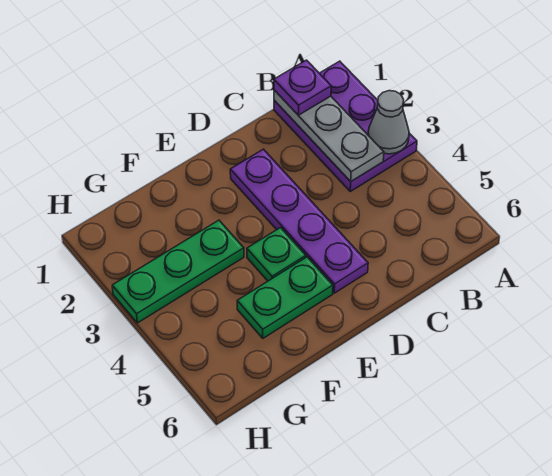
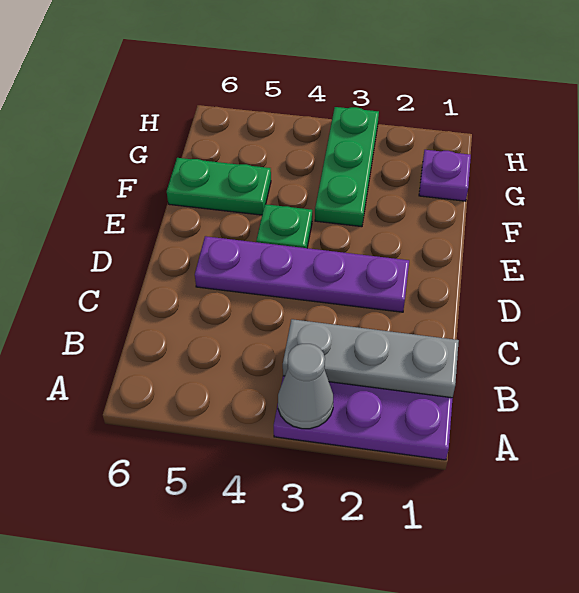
purple 1x1 plate [274,60,331,115] -> purple 1x1 plate moved to [419,150,471,201]
green 1x2 plate [237,257,333,338] -> green 1x2 plate turned to [167,158,271,215]

